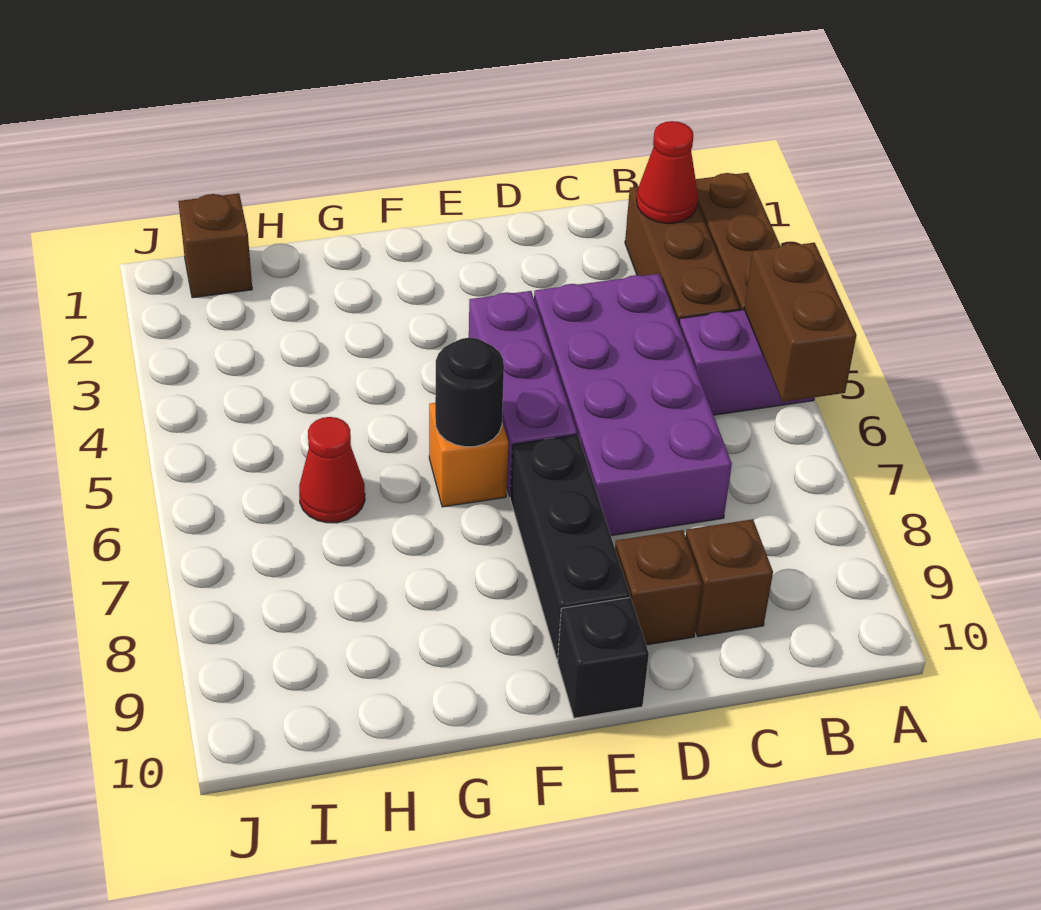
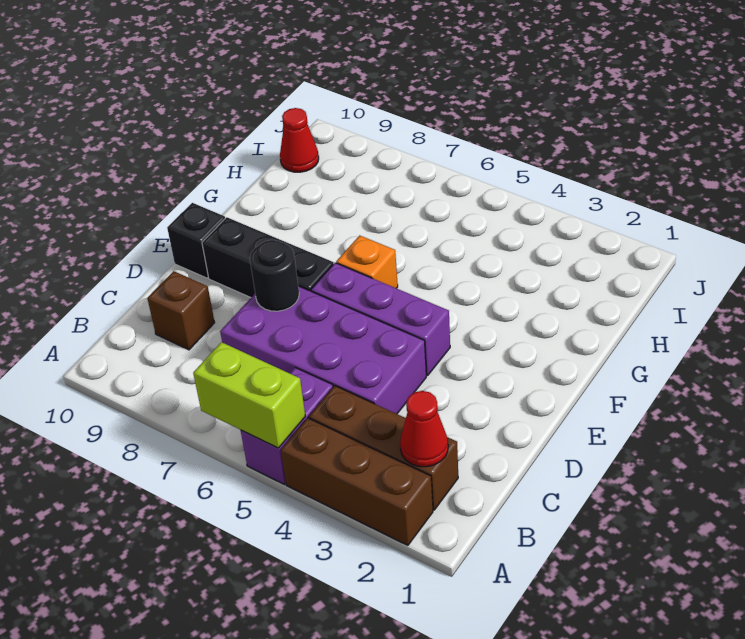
brown 1x2 brick [744,243,856,402] -> lime 1x2 brick [193,342,305,448]
brown 1x1 brick [615,530,702,645] -> none
black 1x1 round brick [435,338,504,447] -> black 1x1 round brick moved to [250,240,299,311]
red 1x1 cone [299,417,365,523] -> red 1x1 cone moved to [280,108,319,172]
brown 1x1 brick [178,193,252,298] -> none

